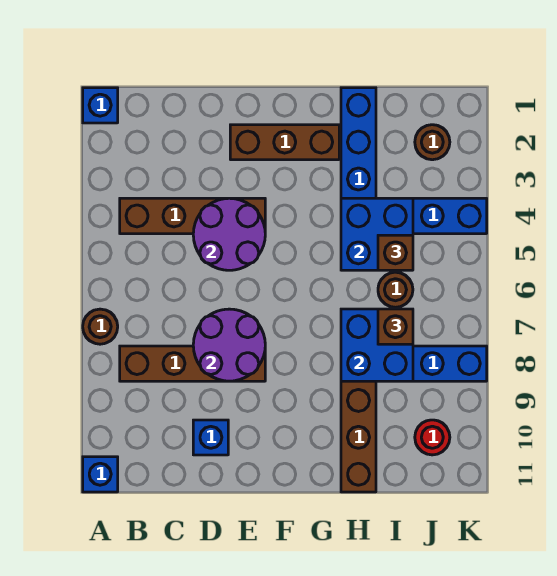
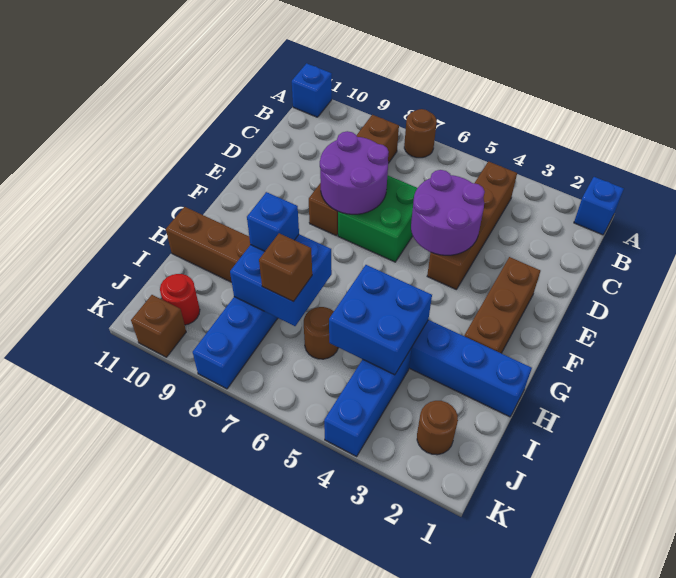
none -> green 2x2 brick [338,175,417,262]
blue 1x1 brick [193,420,228,455] -> blue 1x1 brick moved to [247,192,299,251]
brown 1x1 brick [378,235,413,270] -> brown 1x1 brick moved to [131,295,186,357]

